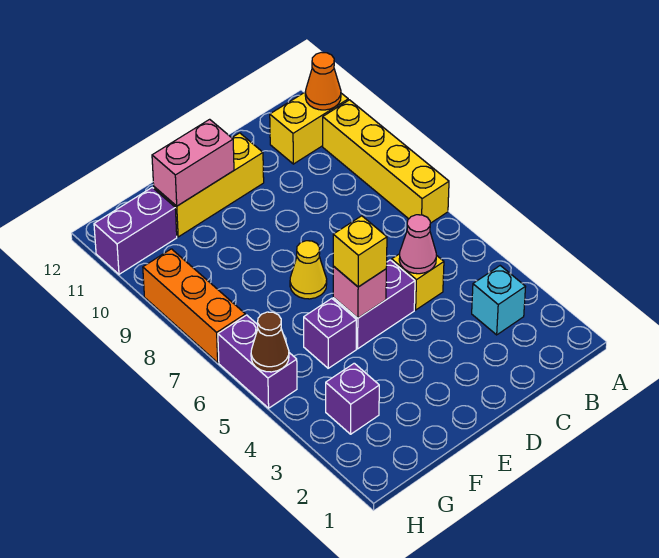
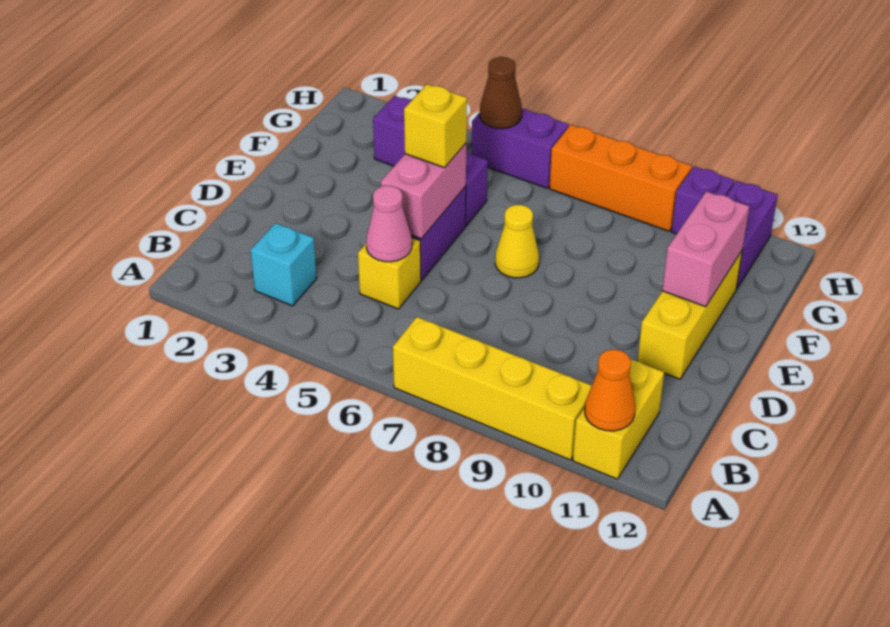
pink 1x1 brick [333,266,386,318] -> pink 1x2 brick [381,143,466,239]
none -> purple 1x1 brick [672,166,734,234]

